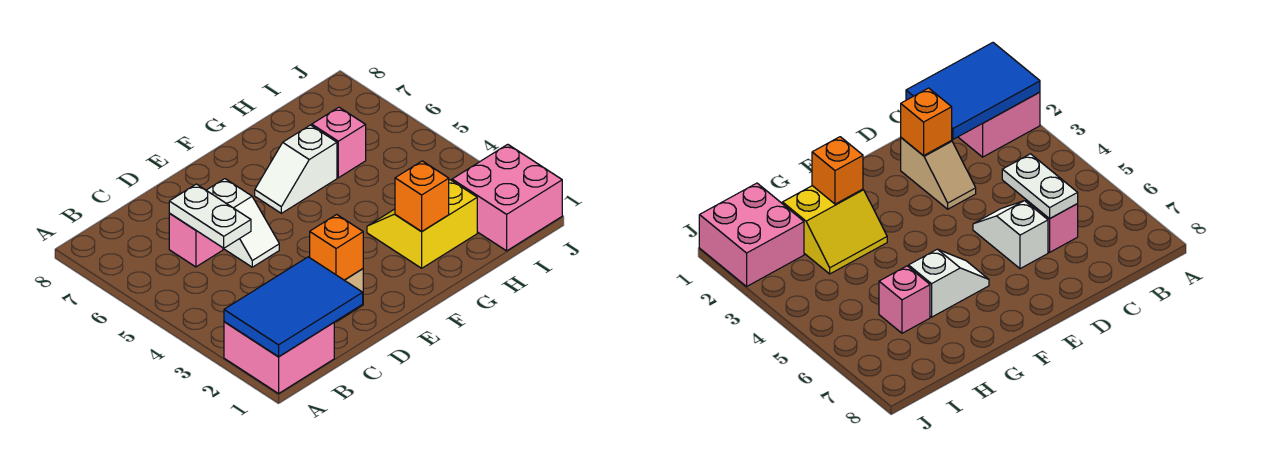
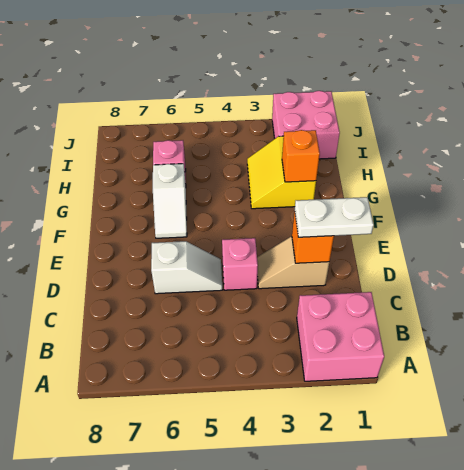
blue 2x3 tile [224,257,363,357] -> none
white 1x2 plate [169,184,251,248] -> white 1x2 plate moved to [295,197,374,237]
pink 1x1 brick [169,213,223,267] -> pink 1x1 brick moved to [222,238,258,290]

